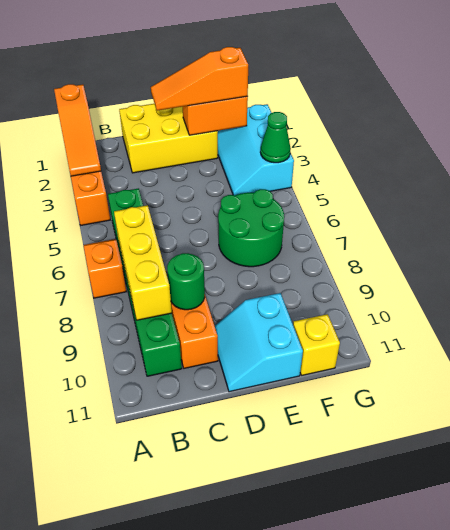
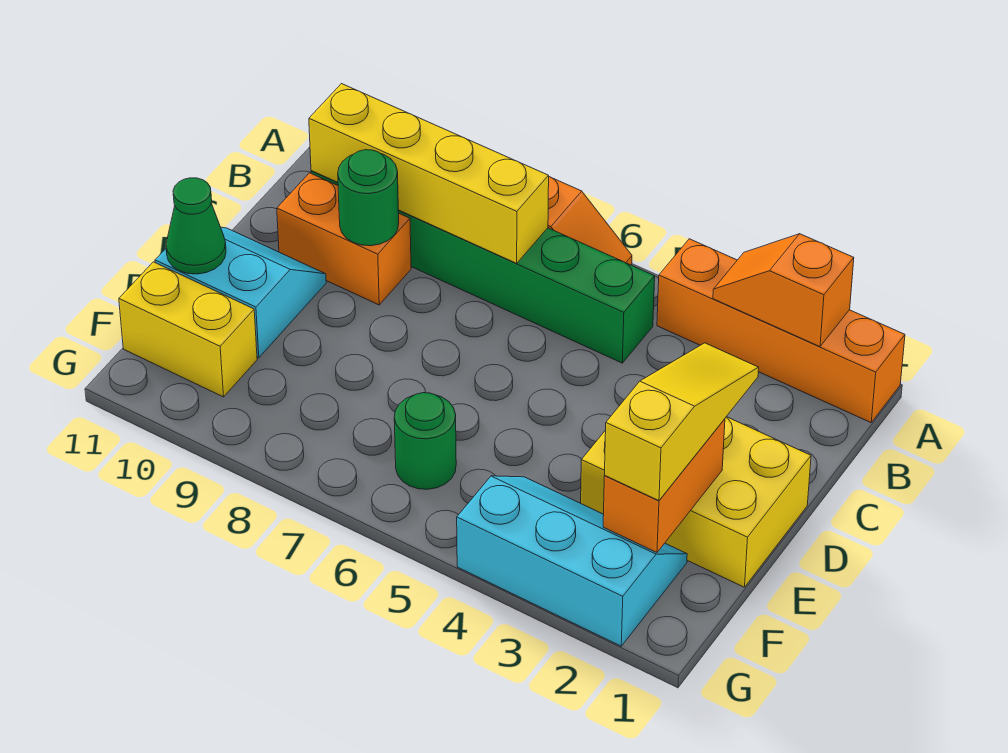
orange 1x3 slope [54,84,101,176] -> orange 1x2 slope [713,234,854,347]
yellow 1x3 brick [114,205,172,320] -> yellow 1x4 brick [309,84,549,263]
yellow 2x3 brick [119,104,218,173] -> yellow 2x3 brick turned to [581,417,811,587]
orange 1x3 slope [151,47,248,111] -> yellow 1x3 slope [605,343,759,501]
green 2x2 round brick [218,189,284,267] -> green 1x1 round brick [394,393,456,489]
yellow 1x1 brick [293,314,340,375] -> yellow 1x2 brick [119,262,257,397]
green 1x1 cone [260,112,291,163] -> green 1x1 cone moved to [166,178,226,274]

